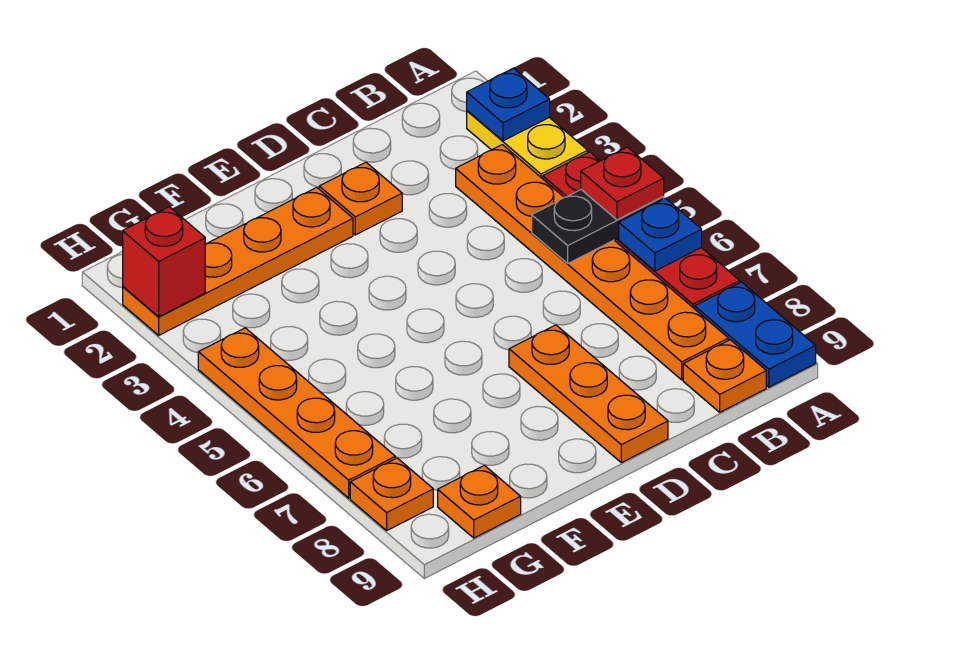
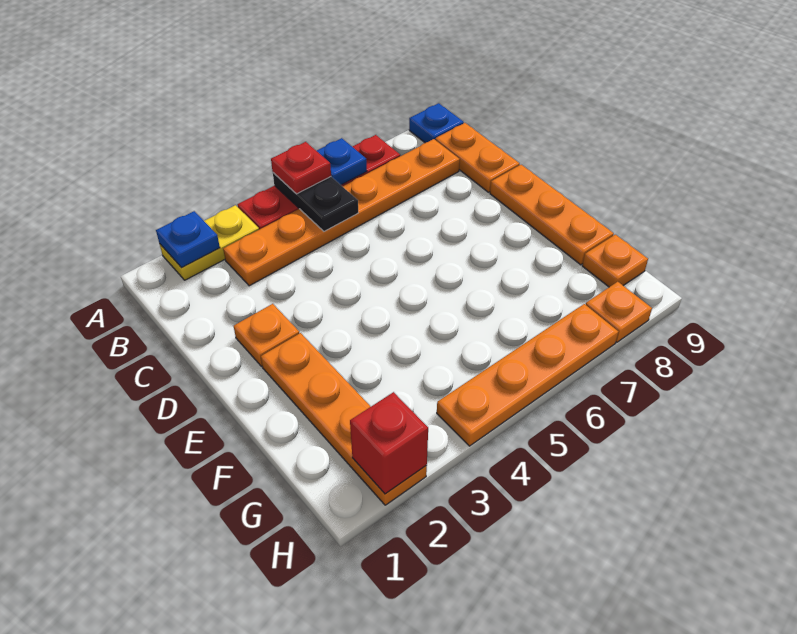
blue 1x2 plate [695,282,816,387] -> blue 1x1 plate [409,103,464,143]
orange 1x1 plate [683,340,766,412] -> orange 1x2 plate [435,123,520,192]
orange 1x3 plate [509,325,668,463] -> orange 1x3 plate turned to [490,165,614,265]

